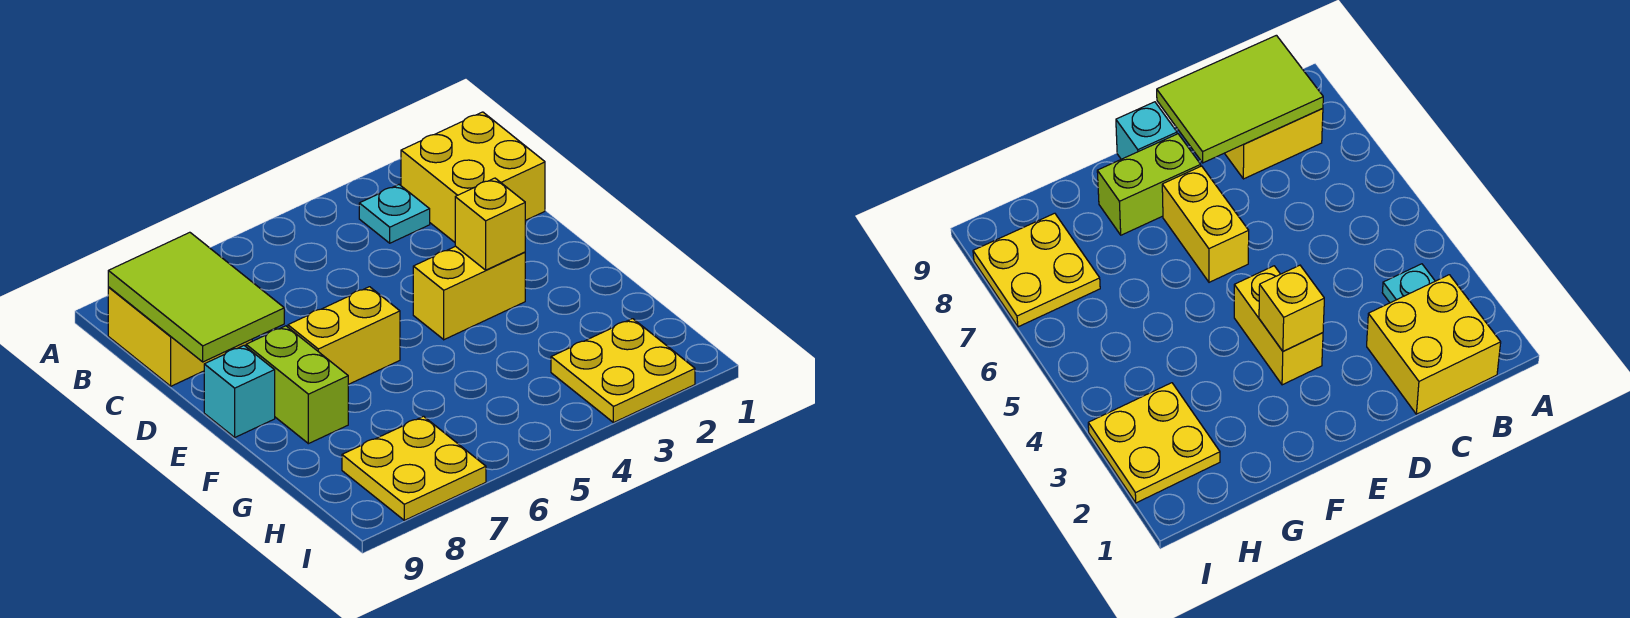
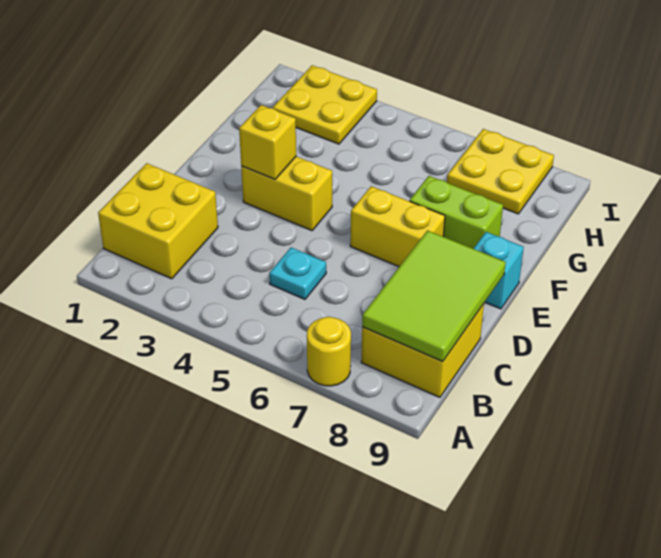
none -> yellow 1x1 round brick [307,317,351,386]
cyan 1x1 plate [359,185,430,243] -> cyan 1x1 plate moved to [269,247,326,299]
lime 1x2 brick [246,326,348,444] -> lime 1x2 brick turned to [410,176,503,249]

